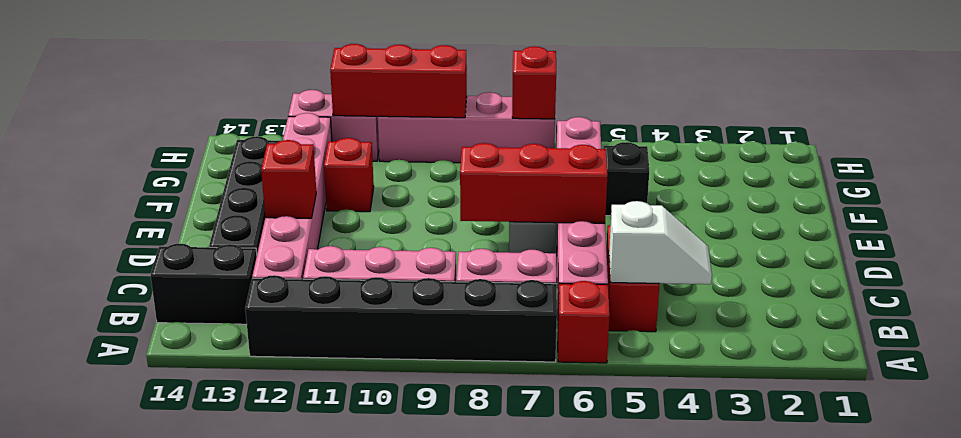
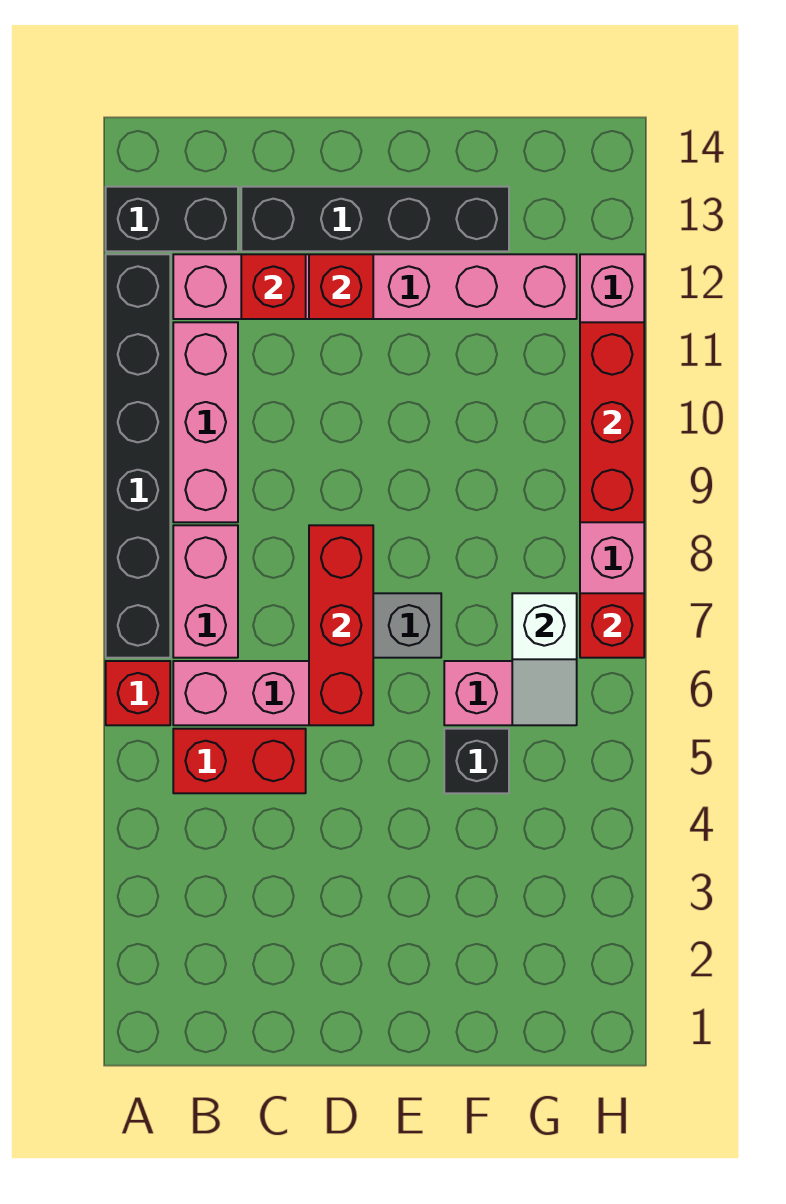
white 1x2 slope [609,201,712,284] -> white 1x2 slope moved to [512,593,577,725]
black 1x2 brick [151,244,257,324] -> black 1x2 brick turned to [106,187,238,251]
red 1x1 brick [324,138,374,212] -> red 1x1 brick moved to [241,254,306,319]

